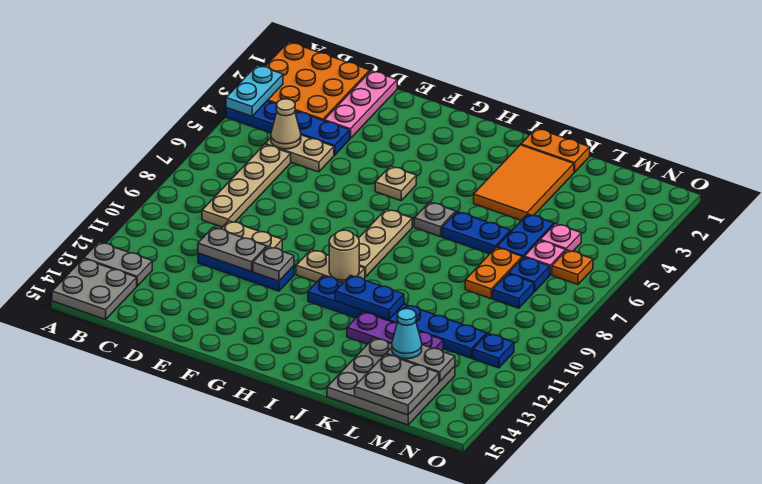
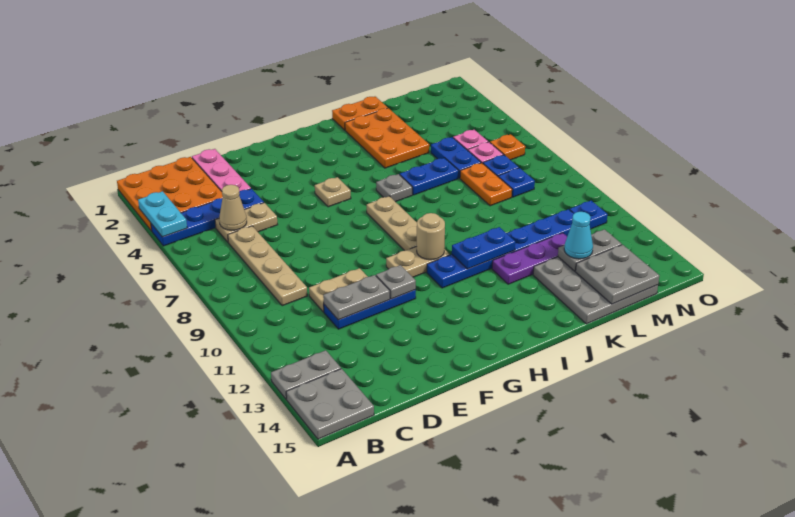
orange 2x3 tile [474,145,574,221] -> orange 2x3 plate [345,108,429,168]

